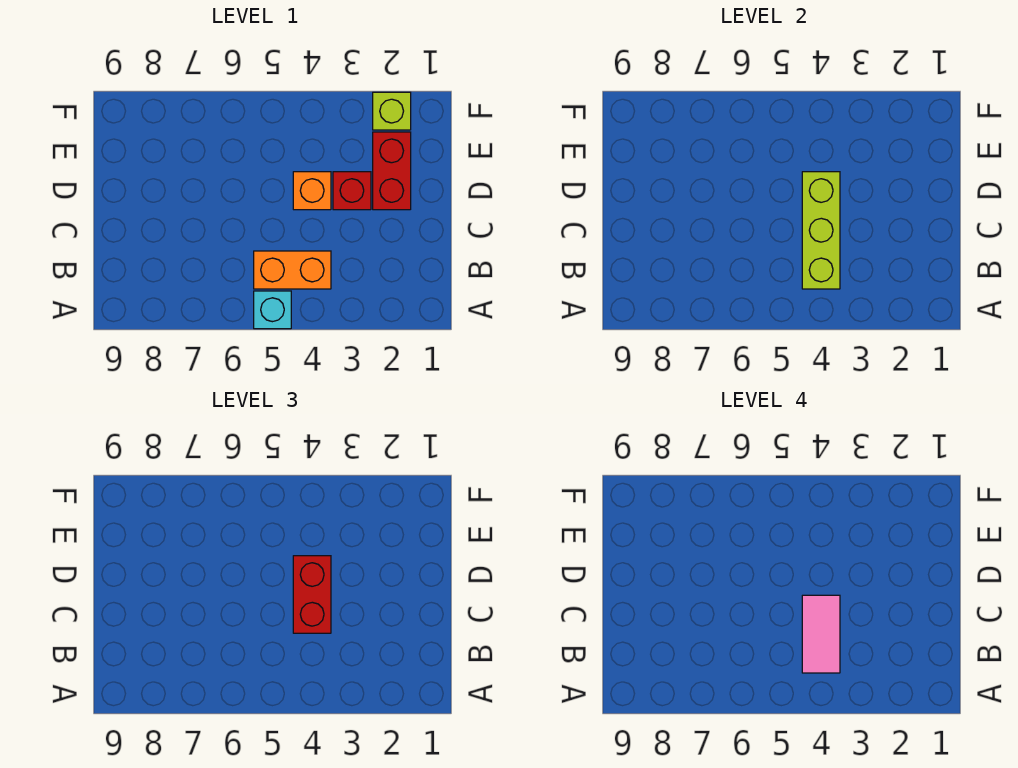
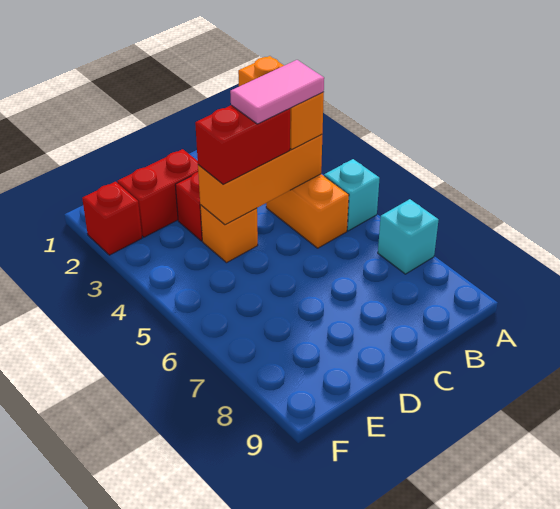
none -> cyan 1x1 brick [378,199,438,274]
none -> orange 1x2 brick [238,56,324,149]
lime 1x3 brick [802,172,840,289] -> orange 1x3 brick [198,134,322,225]
lime 1x1 brick [373,92,411,130] -> red 1x1 brick [82,182,142,255]

